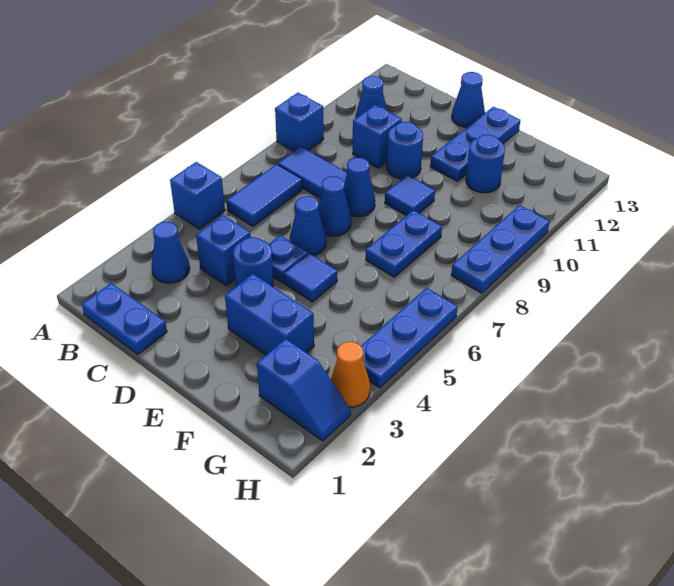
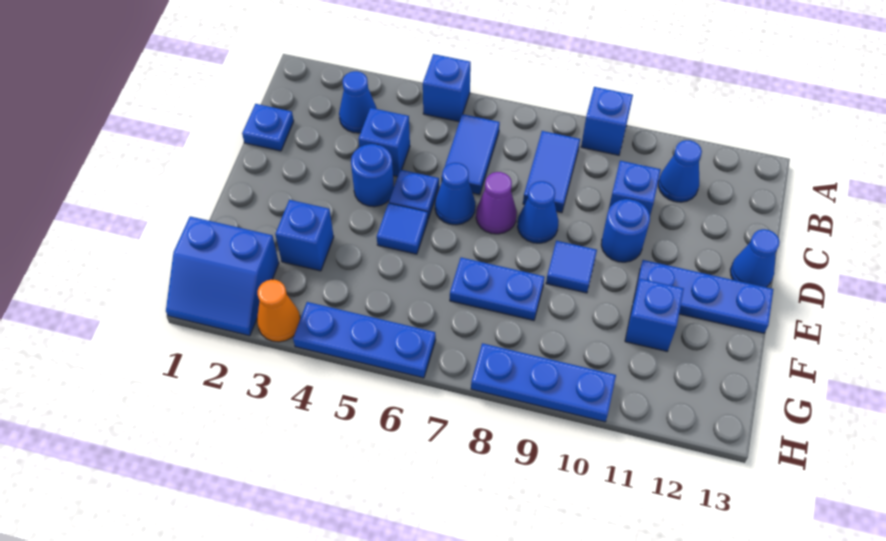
blue 1x2 plate [82,283,167,354] -> blue 1x1 plate [242,104,294,151]
blue 1x2 tile [227,164,303,226] -> blue 1x2 tile turned to [441,114,500,195]
blue 1x1 cone [318,176,351,236] -> purple 1x1 cone [476,172,517,234]
blue 1x2 brick [225,274,314,355] -> blue 1x1 brick [275,200,334,271]
blue 1x1 round brick [466,135,505,193] -> blue 1x1 brick [625,279,684,351]
blue 1x2 slope [257,339,351,441] -> blue 2x2 slope [166,216,279,336]

